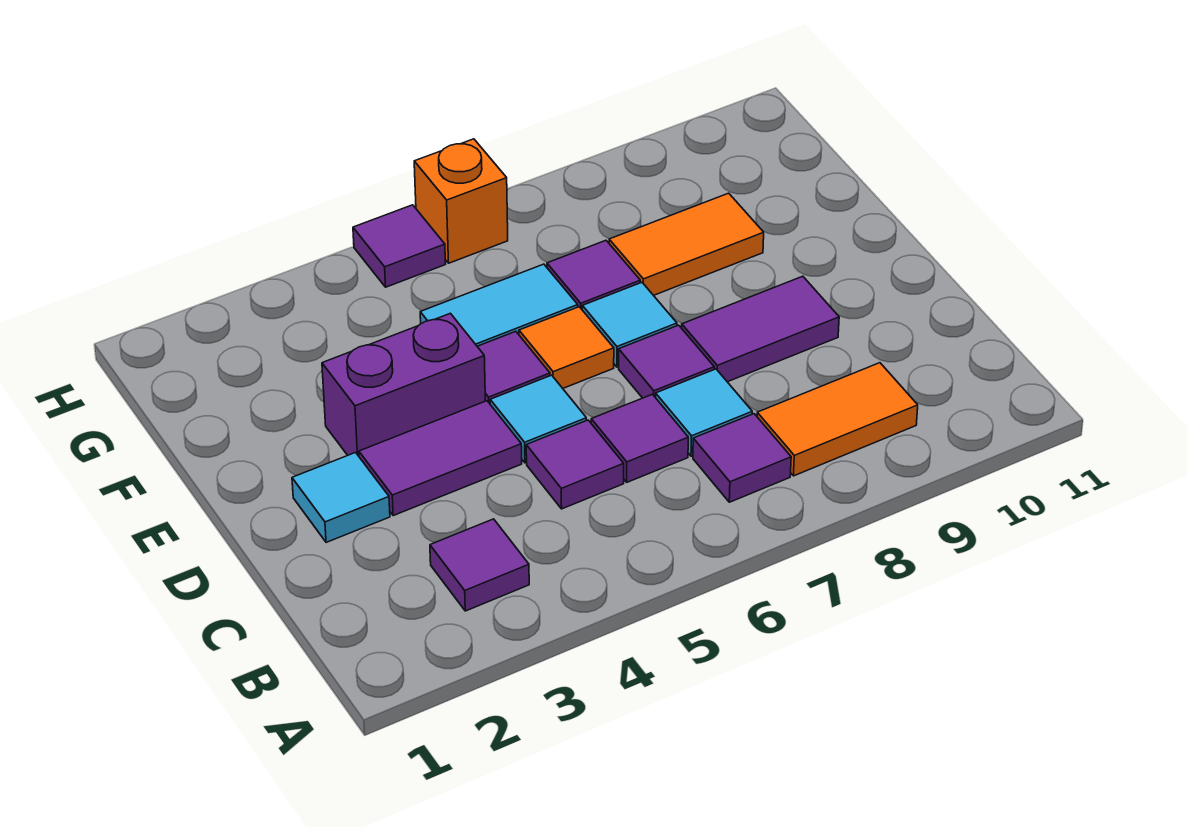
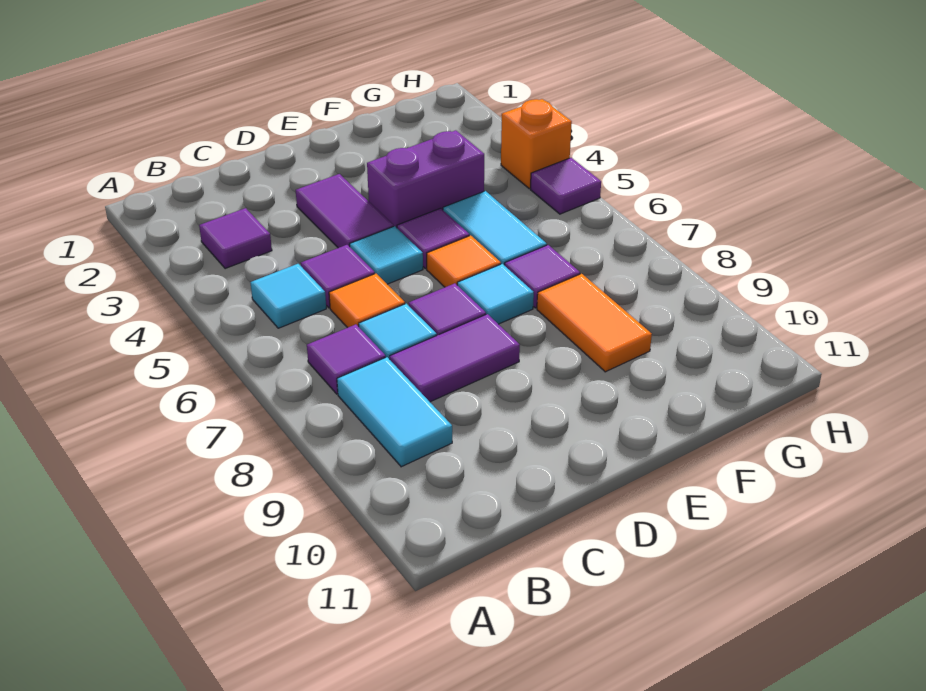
orange 1x2 tile [757,363,918,476] -> cyan 1x2 tile [337,357,452,467]
purple 1x1 tile [591,394,688,482] -> orange 1x1 tile [329,274,405,328]
cyan 1x1 tile [292,453,390,542] -> cyan 1x1 tile moved to [250,264,326,328]
purple 1x2 tile [682,276,839,382] -> purple 1x2 tile turned to [390,314,520,402]
purple 1x2 brick [322,313,485,456] -> purple 1x2 brick turned to [367,130,484,228]
orange 1x1 brick [414,139,508,263] -> orange 1x1 brick moved to [501,99,572,188]

